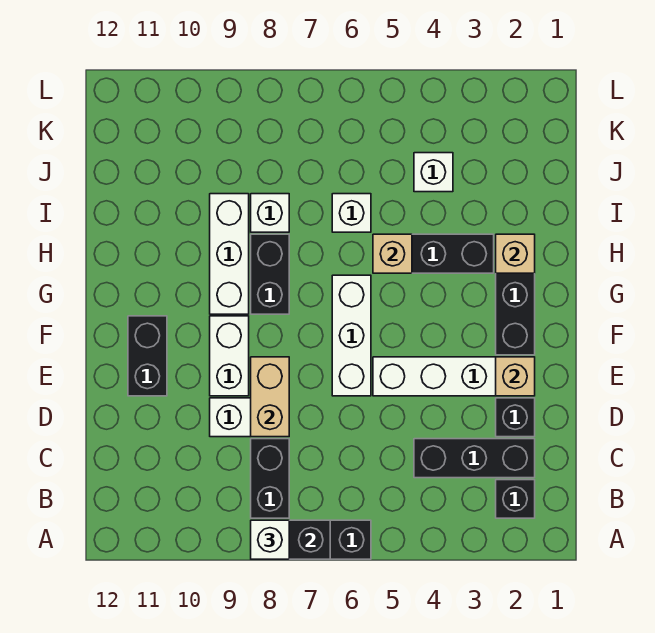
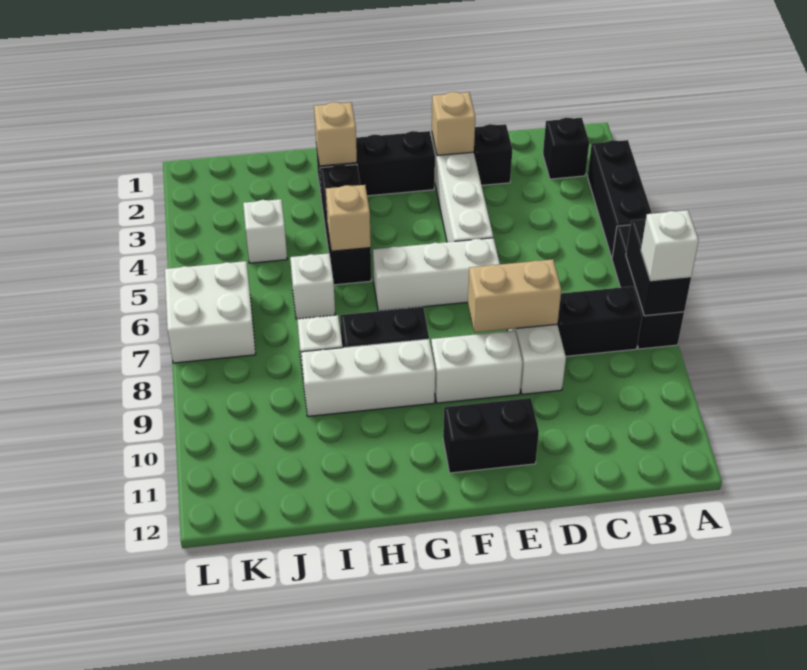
black 1x3 brick [414,439,535,478] -> black 1x3 brick moved to [588,140,652,258]
none -> white 2x2 brick [165,261,256,363]

